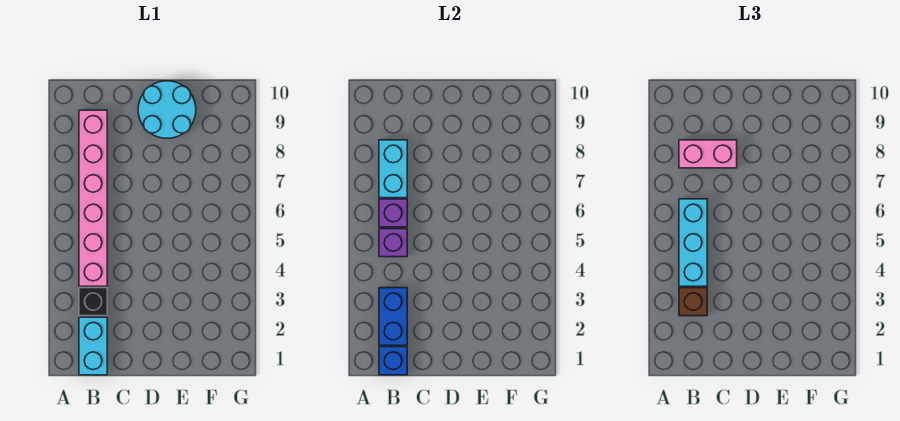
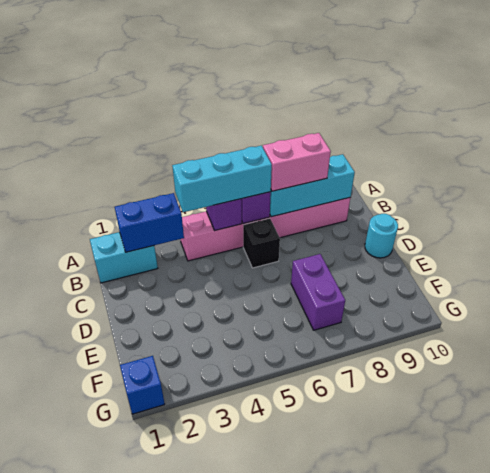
blue 1x1 brick [379,347,407,375] -> blue 1x1 brick moved to [120,356,165,414]
black 1x1 brick [79,288,107,316] -> black 1x1 brick moved to [243,218,280,268]
brown 1x1 brick [679,288,707,316] -> none
cyan 1x2 brick [379,140,407,198] -> cyan 1x3 brick [270,154,355,217]
pink 1x2 brick [679,140,737,168] -> pink 1x2 brick turned to [263,133,331,191]
cyan 2x2 round brick [138,81,196,138] -> cyan 1x1 round brick [365,214,398,258]
none -> purple 1x2 brick [291,254,345,330]

